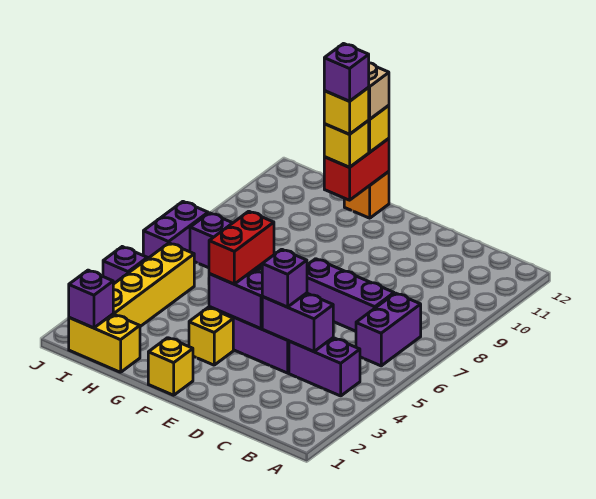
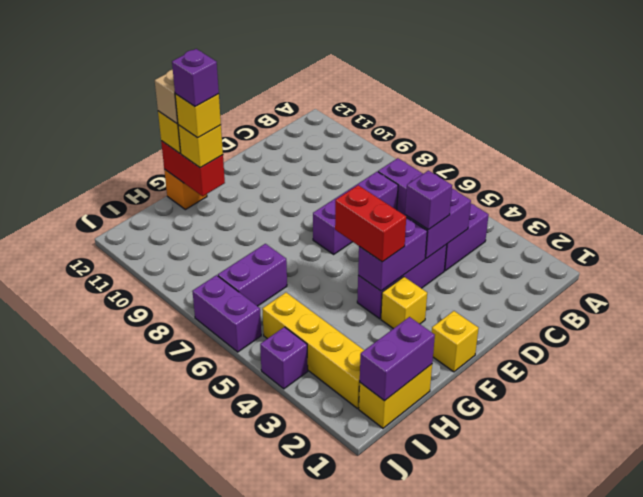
purple 1x1 brick [69,270,113,328] -> purple 1x2 brick [360,317,435,401]

